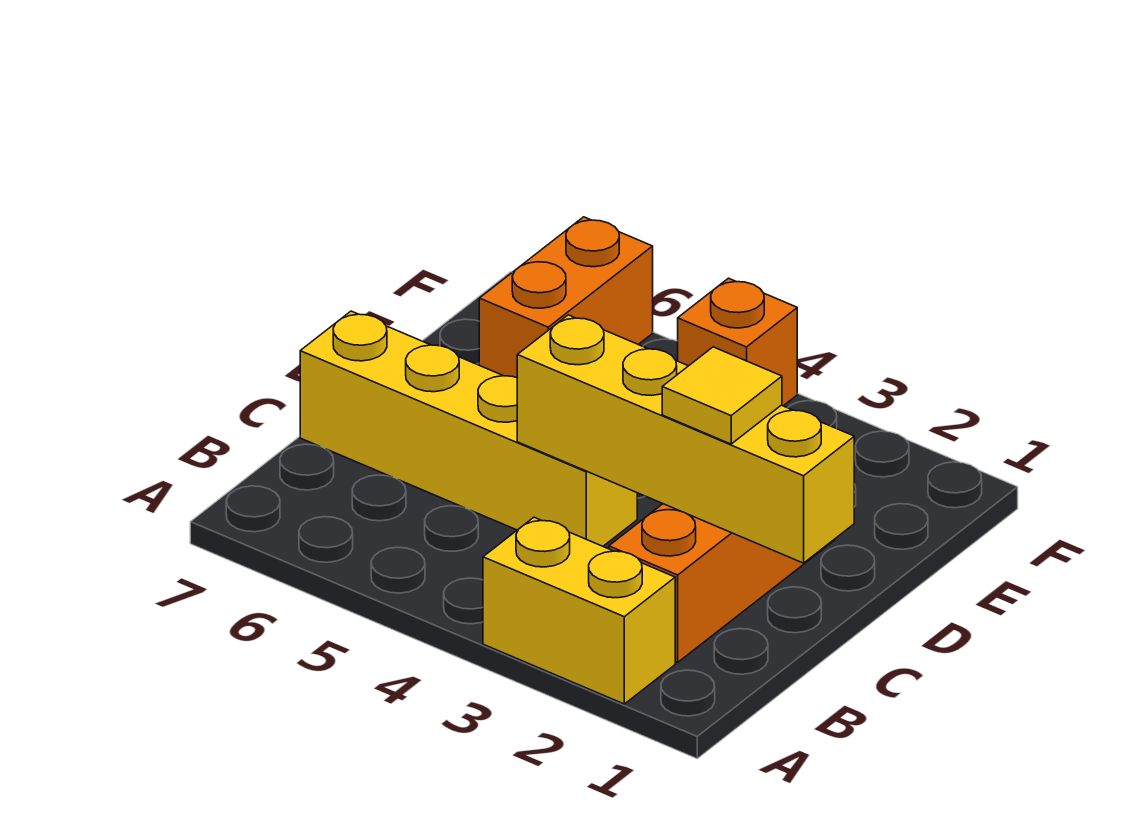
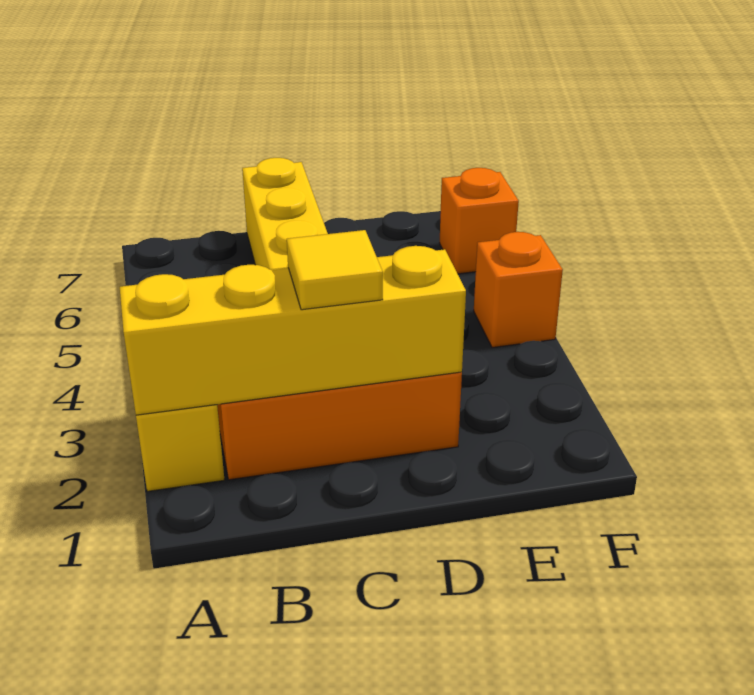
yellow 1x4 brick [517,315,854,563] -> yellow 1x4 brick turned to [120,246,466,415]
orange 1x2 brick [479,217,653,378] -> orange 1x1 brick [440,168,519,274]

